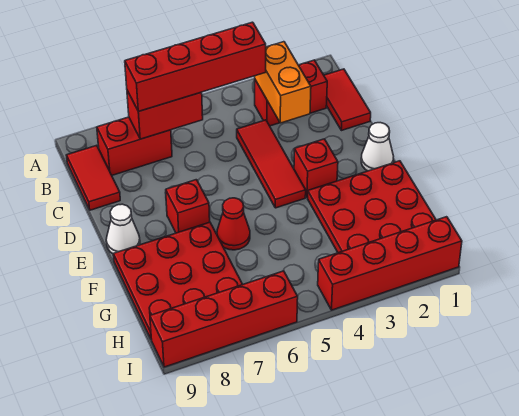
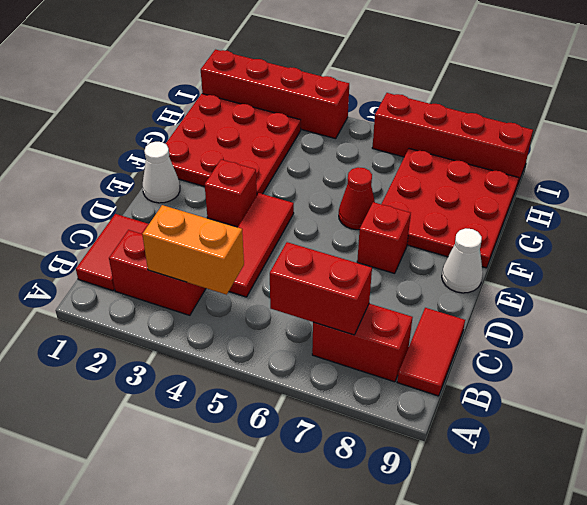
orange 1x2 brick [255,42,311,123] -> orange 1x2 brick turned to [142,205,244,295]
red 1x4 brick [125,22,266,111] -> none

